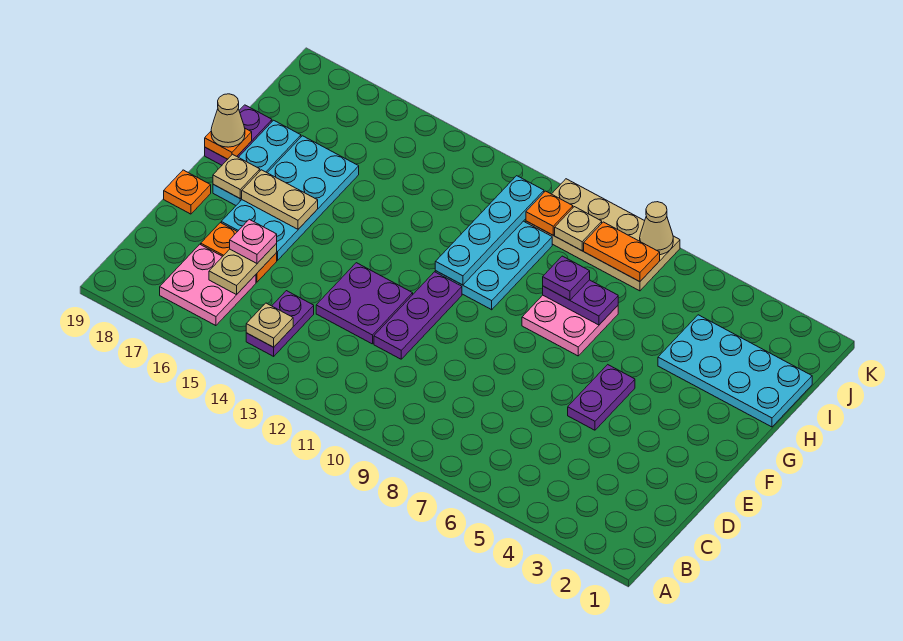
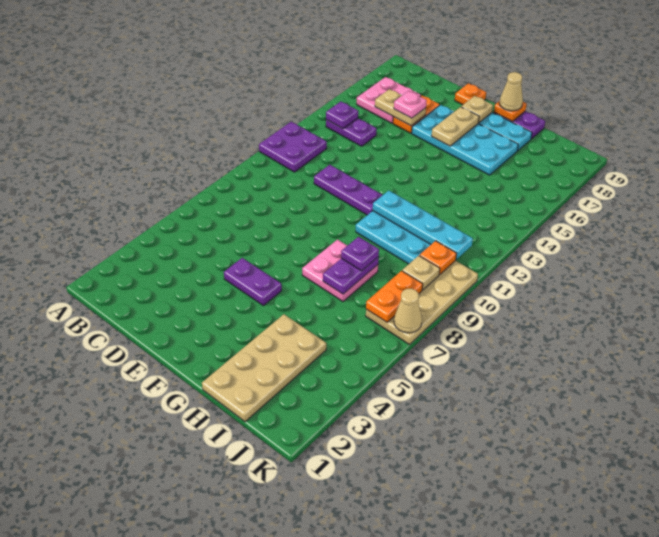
tan 1x1 plate [246,303,293,347] -> purple 1x1 plate [326,102,358,129]
purple 2x2 plate [316,263,413,344] -> purple 2x2 plate moved to [259,122,327,172]
cyan 2x4 plate [658,315,812,427] -> tan 2x4 plate [202,314,326,422]

